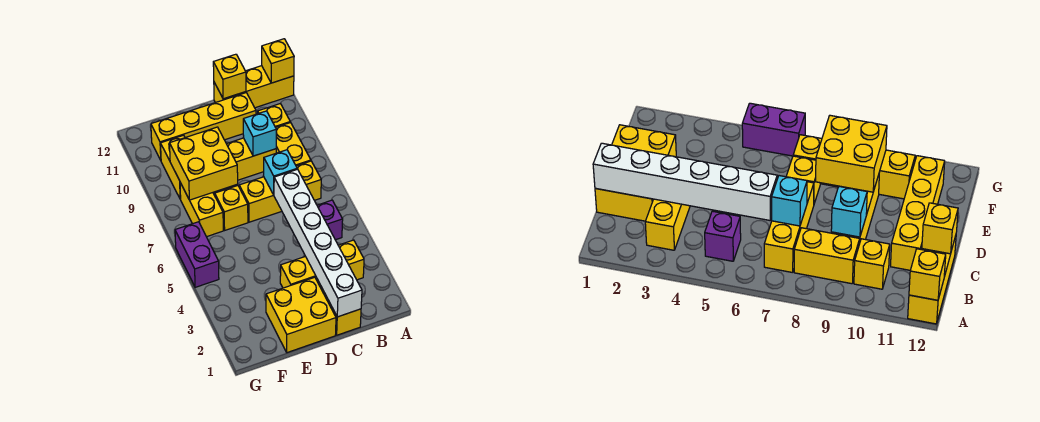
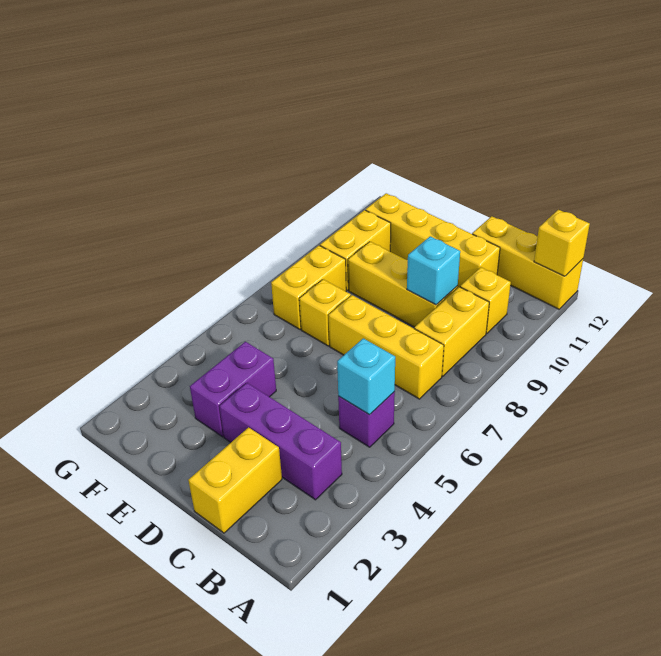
yellow 1x3 brick [280,240,364,288] -> purple 1x3 brick [219,383,342,500]
white 1x6 brick [274,169,362,317] -> none
cyan 1x1 brick [264,150,297,195] -> cyan 1x1 brick moved to [337,338,395,415]
yellow 1x1 brick [213,54,246,99] -> none
yellow 2x2 brick [266,277,336,353] -> none
yellow 2x2 brick [170,127,238,200] -> none
purple 1x2 brick [175,222,219,287] -> purple 1x2 brick moved to [190,342,276,437]

